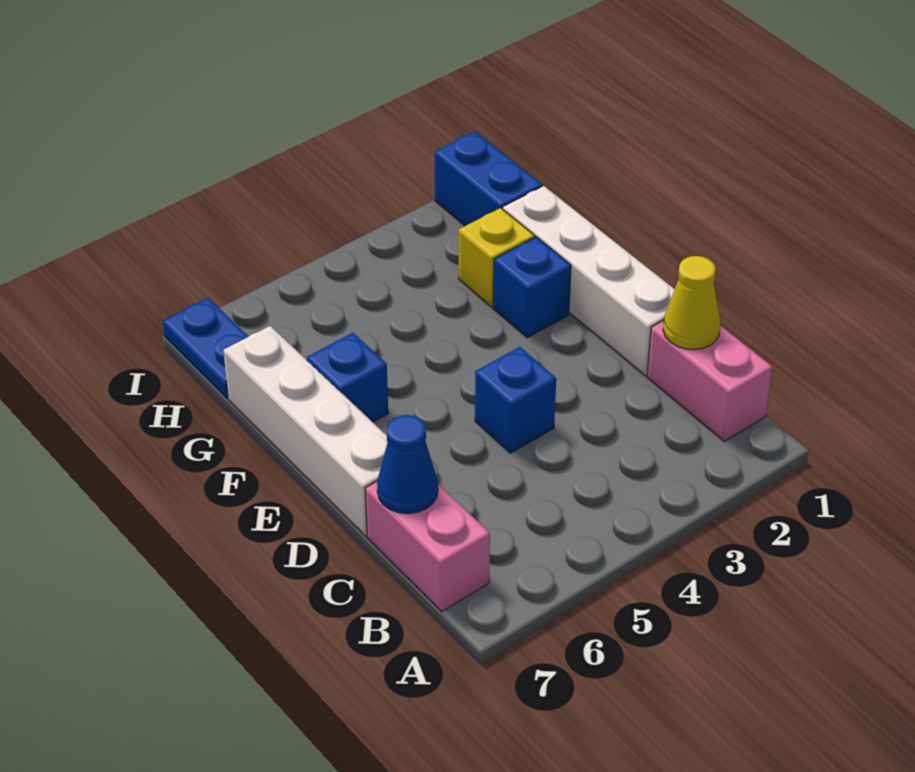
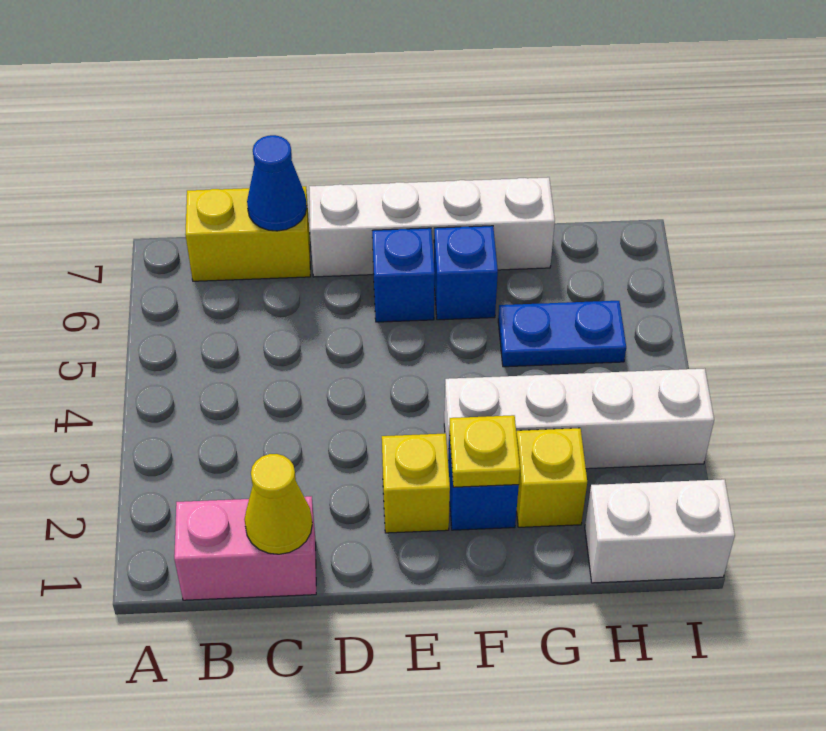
pink 1x2 brick [365,482,490,611] -> yellow 1x2 brick [185,186,310,281]
white 1x4 brick [503,186,675,376] -> white 1x4 brick moved to [444,368,714,469]
blue 1x1 brick [475,347,556,453] -> blue 1x1 brick moved to [372,228,435,322]
none -> yellow 1x1 brick [382,433,450,533]
none -> yellow 1x1 plate [449,415,520,487]
blue 1x2 brick [435,132,542,226] -> white 1x2 brick [585,479,735,583]
blue 1x2 plate [163,298,249,398] -> blue 1x2 plate moved to [498,301,626,367]

